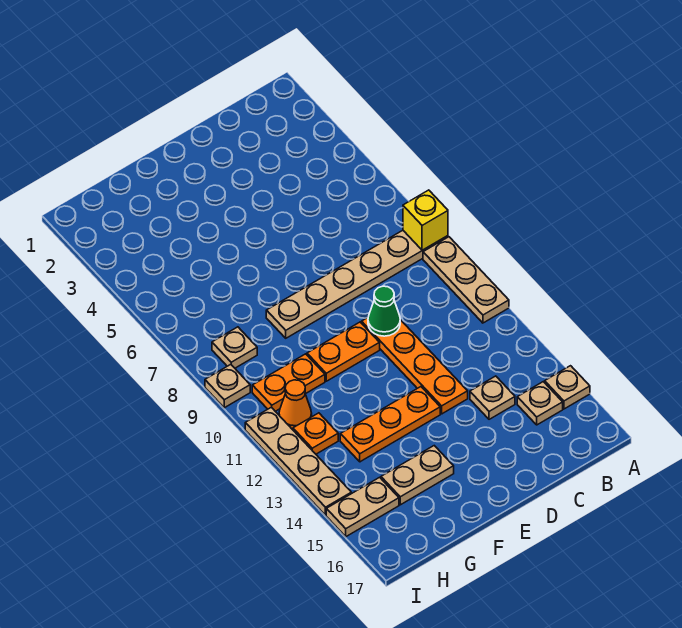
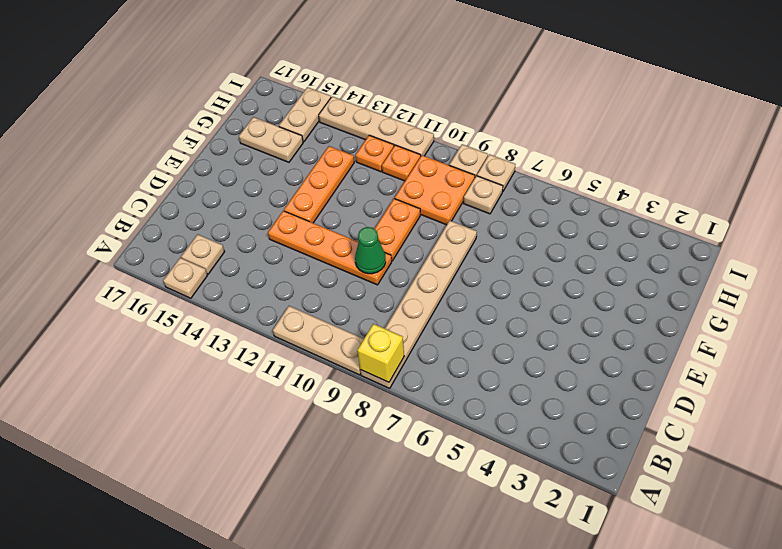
tan 1x1 plate [470,376,515,419] -> tan 1x1 plate moved to [477,154,515,191]
tan 1x2 plate [381,446,454,505] -> tan 1x2 plate turned to [239,117,303,162]
orange 1x2 plate [252,354,325,411] -> orange 2x2 plate [395,155,475,225]
orange 1x1 cone [279,380,312,430] -> orange 1x1 plate [382,145,421,181]

